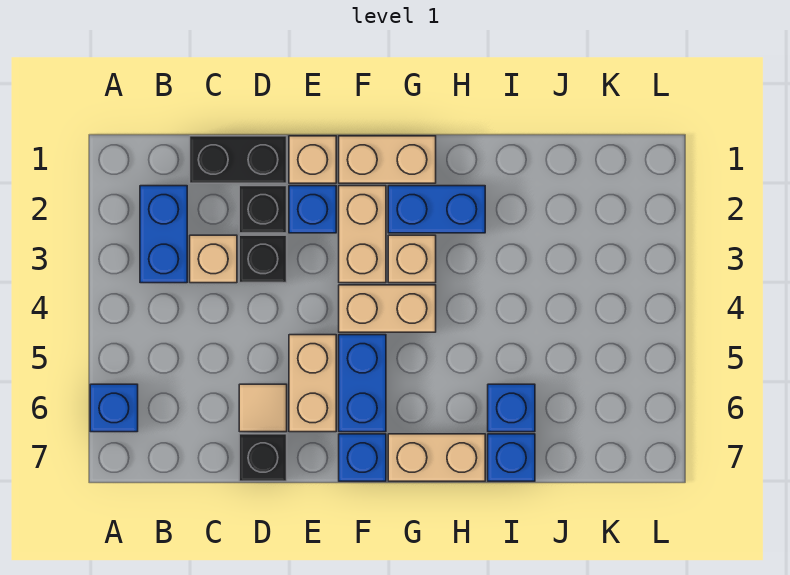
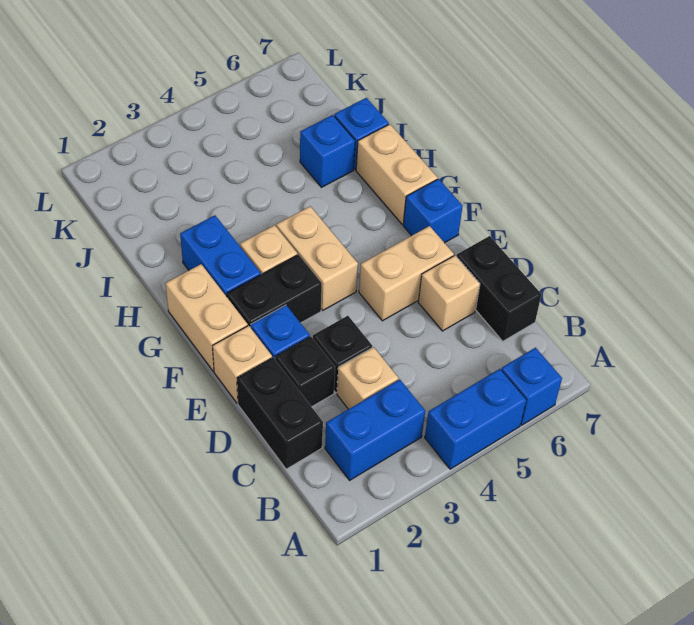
tan 1x1 tile [239,384,287,432] -> tan 1x1 brick [418,256,480,331]
black 1x1 brick [239,434,287,481] -> black 1x2 brick [457,236,541,341]
tan 1x2 brick [339,186,386,283] -> black 1x2 brick [227,255,322,328]
blue 1x2 brick [339,335,386,432] -> blue 1x2 brick moved to [425,369,526,469]

